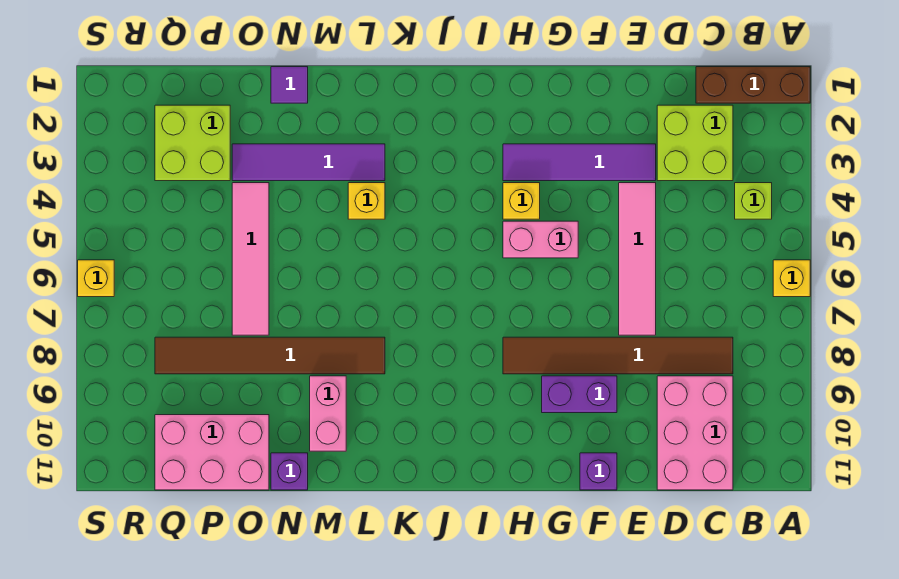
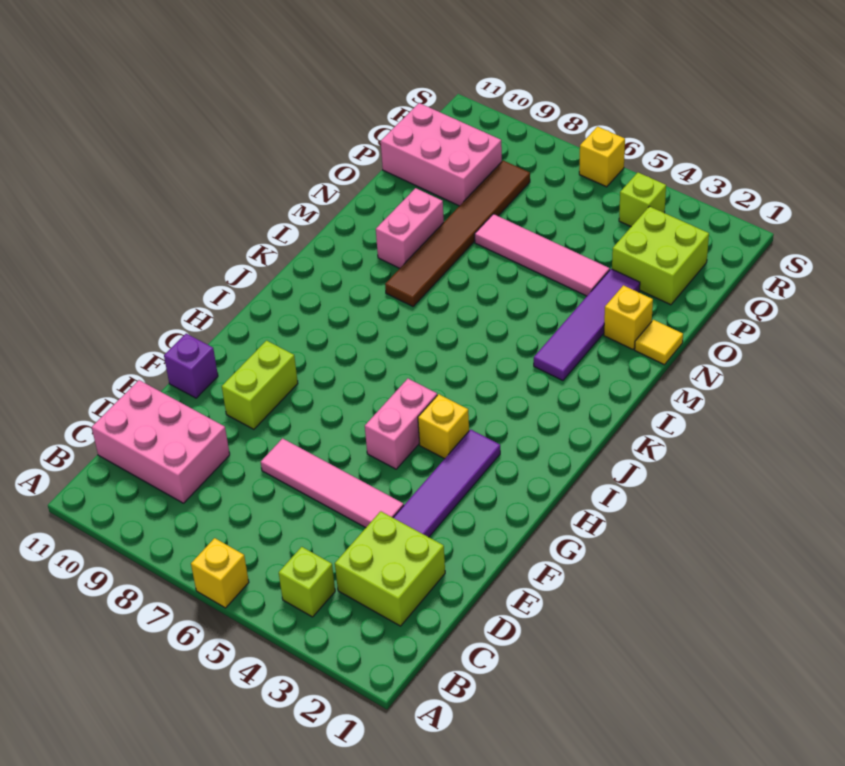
brown 1x3 brick [696,67,810,103] -> none
brown 1x6 tile [503,337,733,374] -> none
purple 1x2 brick [542,376,617,413] -> lime 1x2 brick [222,341,298,429]
yellow 1x1 brick [348,183,385,219] -> yellow 1x1 brick moved to [604,285,653,349]
pink 1x2 brick [310,376,346,451] -> pink 1x2 brick turned to [376,188,444,268]
purple 1x1 tile [271,67,308,103] -> yellow 1x1 tile [635,320,683,365]
purple 1x1 brick [271,453,308,490] -> none
pink 2x3 brick [155,415,269,490] -> pink 2x3 brick turned to [381,103,502,206]
none -> lime 1x1 brick [619,173,666,227]

